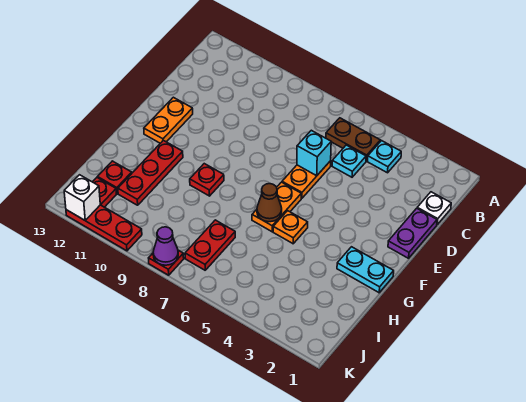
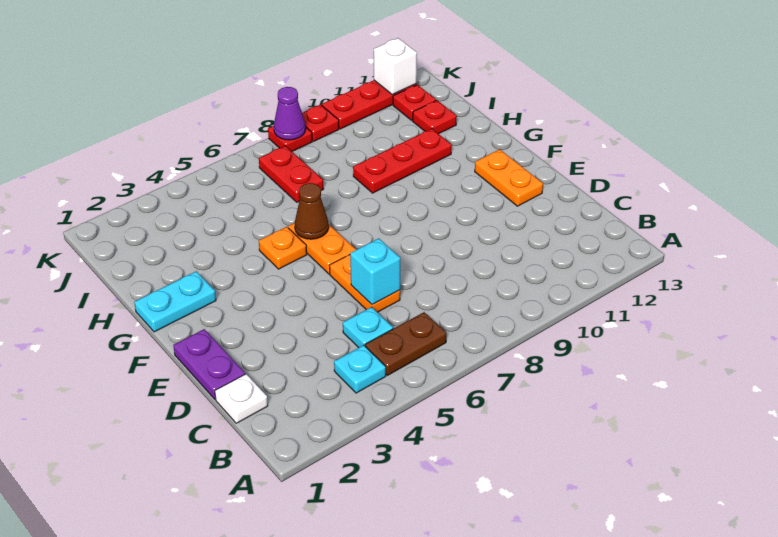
red 1x1 plate [190,164,224,196] -> red 1x1 plate moved to [302,105,339,141]
red 1x3 plate [118,140,183,205] -> red 1x3 plate turned to [353,129,452,193]

